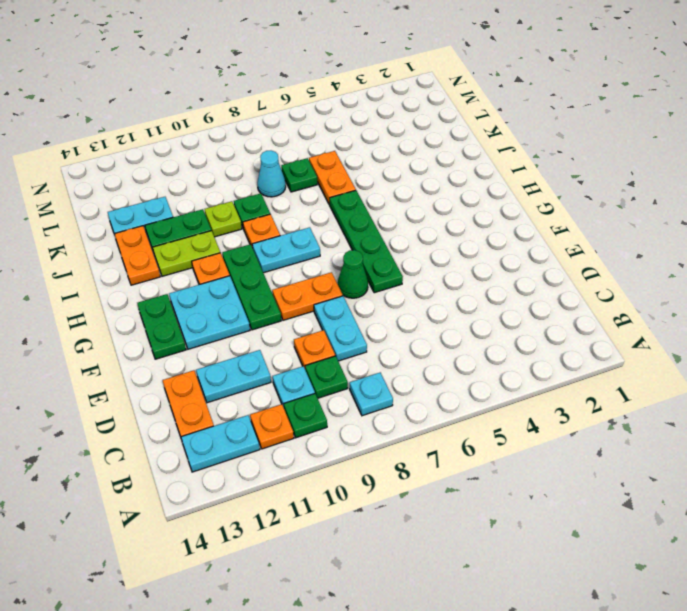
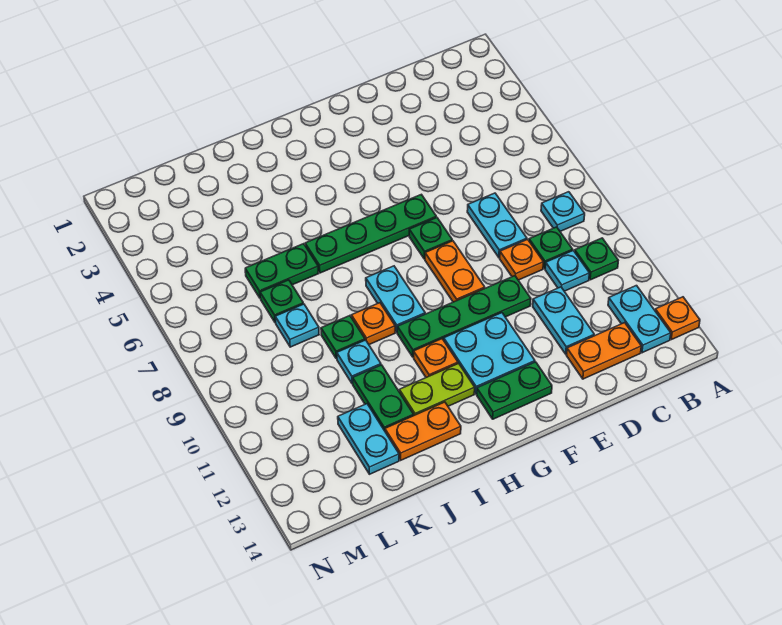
orange 1x1 plate [250,404,294,449] -> orange 1x1 plate moved to [655,297,700,340]
cyan 1x2 plate [314,296,367,361] -> cyan 1x2 plate turned to [467,193,527,258]
green 1x1 cone [338,250,368,298] -> green 1x1 plate [409,218,452,259]
green 1x3 plate [222,244,281,330] -> green 1x4 plate [397,276,531,357]
lime 1x2 plate [153,231,220,276] -> lime 1x2 plate turned to [399,363,475,415]
orange 1x2 plate [309,151,356,205] -> green 1x2 plate [245,244,318,298]
lime 1x1 plate [205,201,242,237] -> cyan 1x1 plate [337,340,381,384]
cyan 1x1 cone [257,151,286,197] -> cyan 1x1 plate [275,304,319,347]

